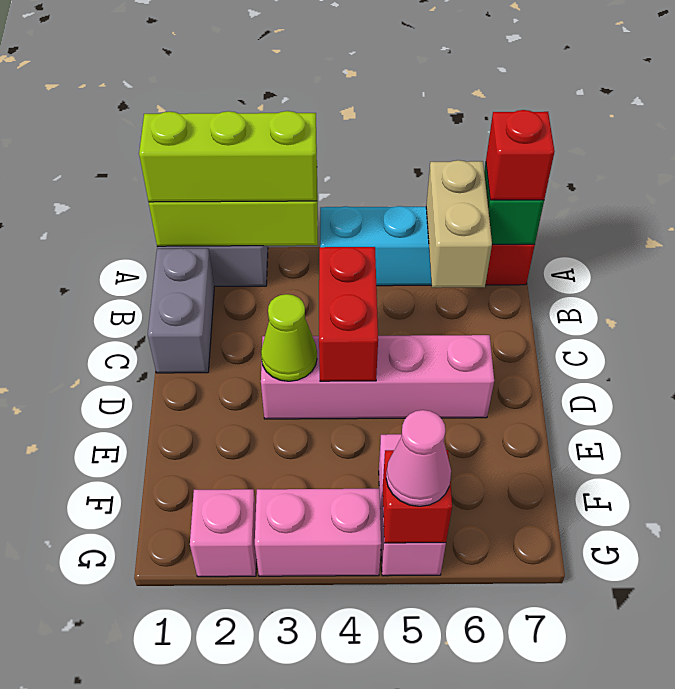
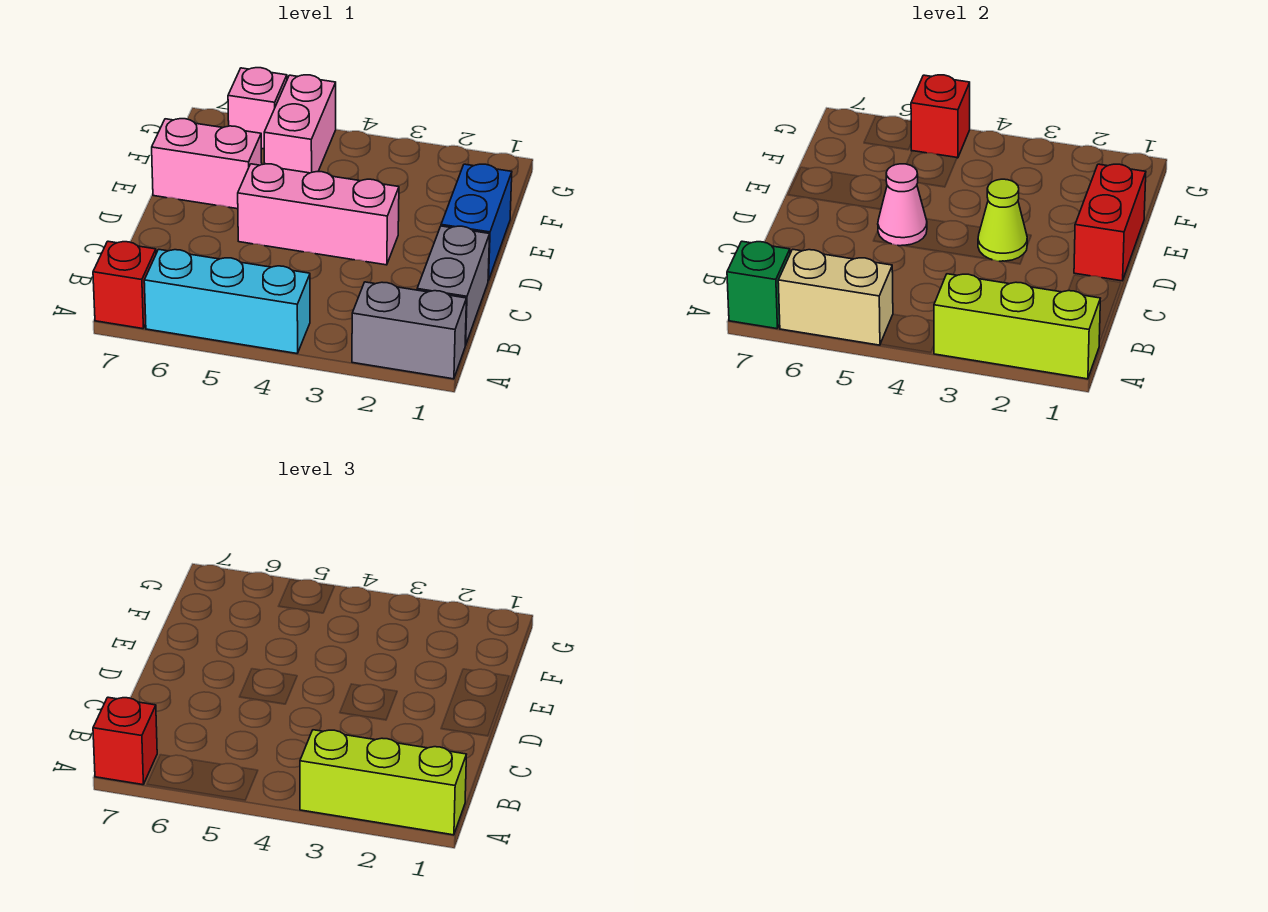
tan 1x2 brick [426,160,492,288] -> tan 1x2 brick turned to [778,249,893,345]
red 1x2 brick [319,247,378,381] -> red 1x2 brick moved to [1074,164,1146,281]
none -> blue 1x2 brick [441,164,512,281]
pink 1x4 brick [261,335,494,419] -> pink 1x3 brick [238,164,399,265]
pink 1x1 brick [190,489,257,577] -> pink 1x1 brick moved to [228,68,287,149]
pink 1x2 brick [255,489,381,576] -> pink 1x2 brick moved to [152,119,262,209]
pink 1x1 cone [386,410,451,506] -> pink 1x1 cone moved to [878,164,927,246]

